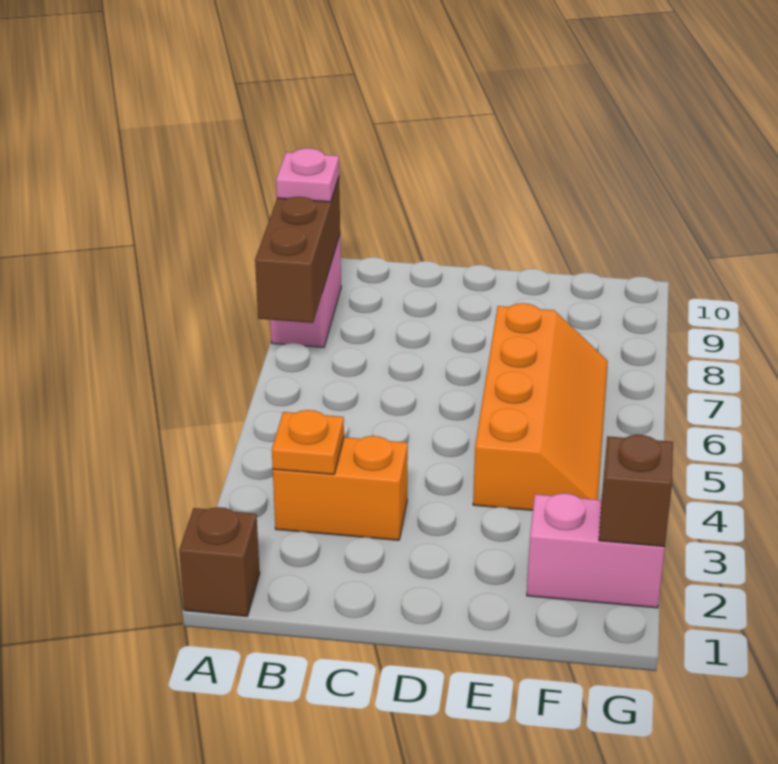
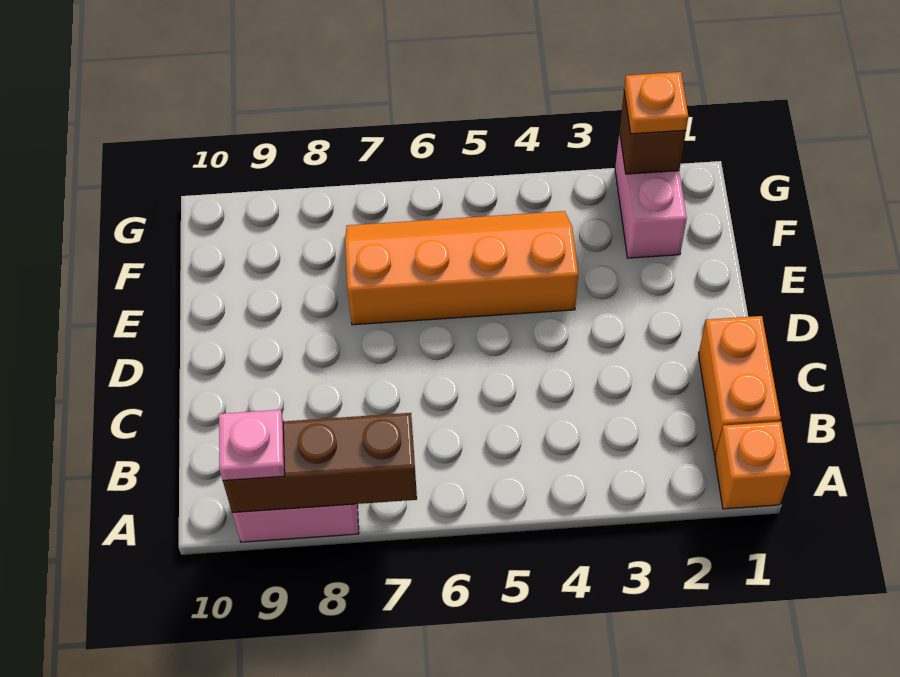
brown 1x1 brick [179,507,260,616] -> orange 1x1 brick [715,422,791,509]
orange 1x2 brick [273,436,408,540] -> orange 1x2 brick moved to [699,316,781,454]
orange 1x1 plate [272,410,344,475] -> orange 1x1 plate moved to [624,72,688,134]

